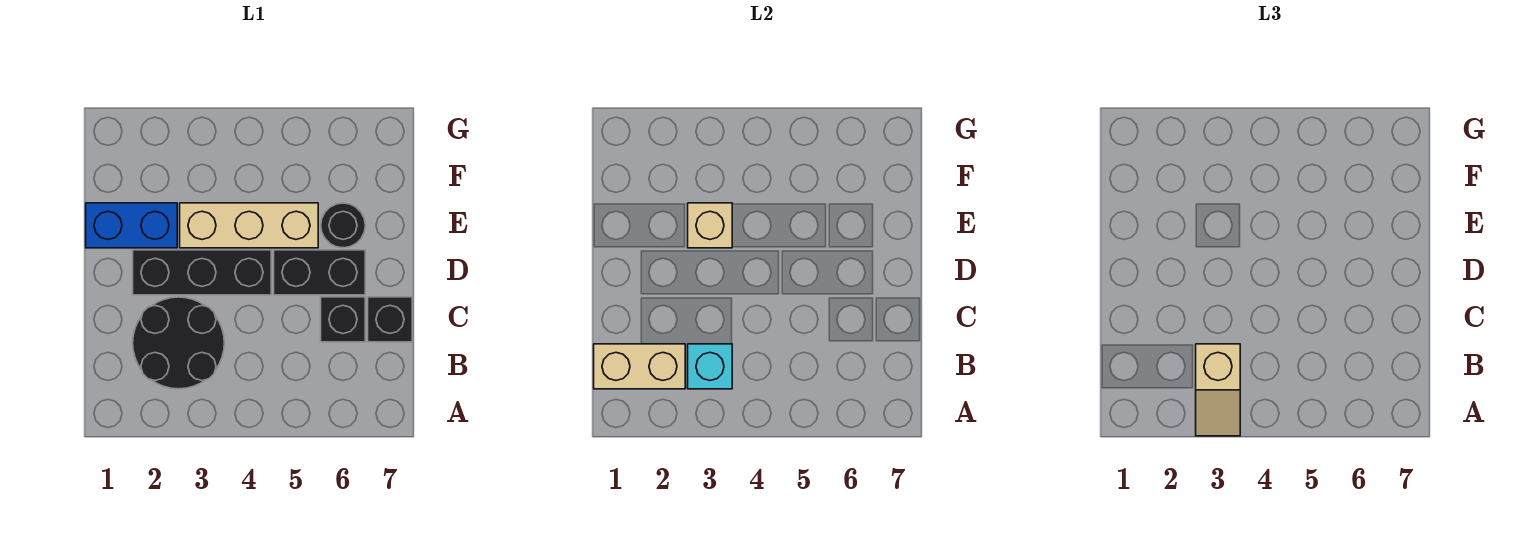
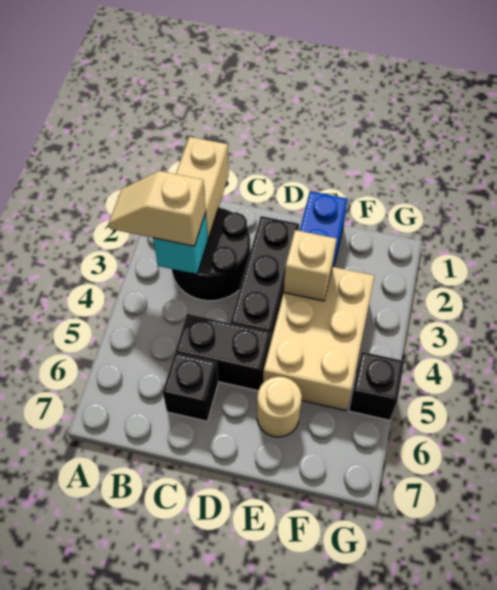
black 1x1 brick [368,297,412,342] -> black 1x1 brick moved to [349,352,404,420]
black 1x2 brick [274,250,365,295] -> black 1x2 brick turned to [176,314,271,391]
tan 1x3 brick [180,203,318,248] -> tan 2x3 brick [263,267,375,410]
black 1x1 round brick [321,203,365,248] -> tan 1x1 round brick [257,376,302,437]

